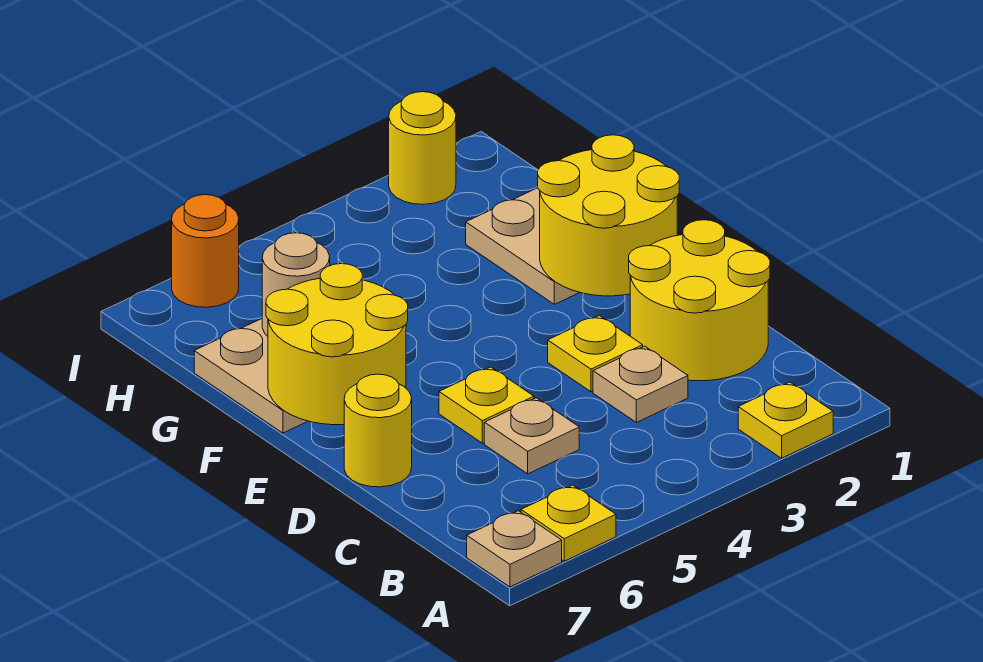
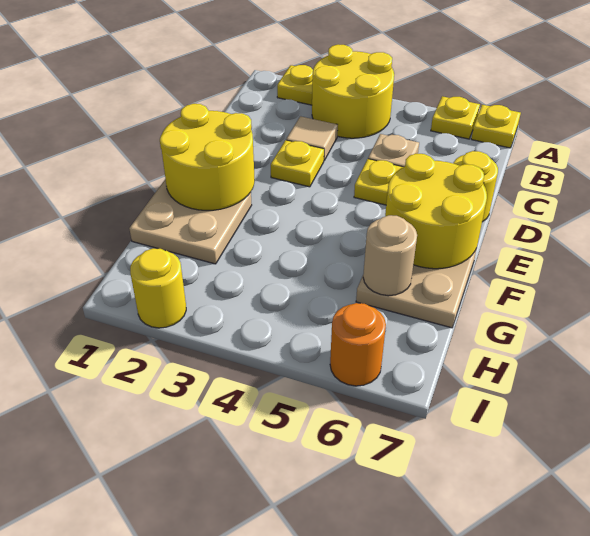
tan 1x1 plate [467,511,562,587] -> yellow 1x1 plate [471,105,521,148]
yellow 2x2 round brick [629,220,770,381] -> yellow 2x2 round brick moved to [312,44,394,138]
tan 1x1 plate [593,346,688,422] -> tan 1x1 tile [286,116,338,160]

